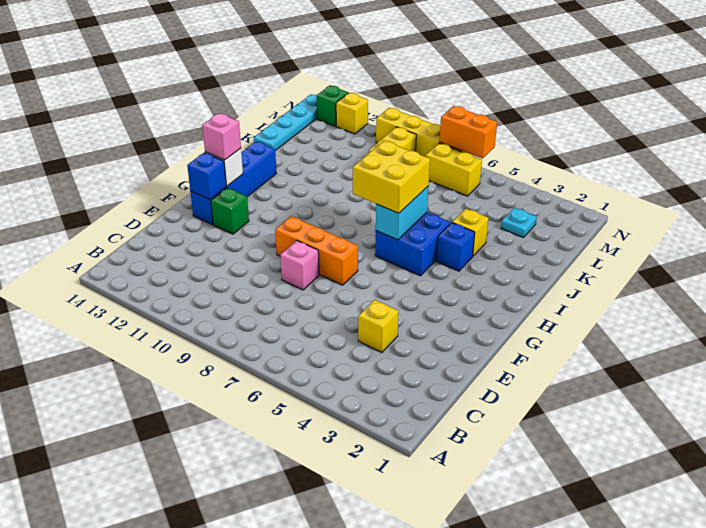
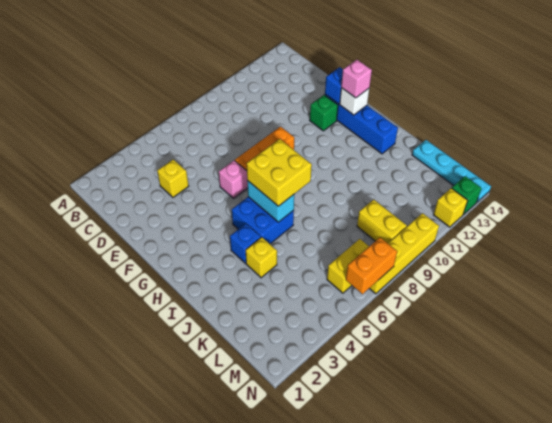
pink 1x1 brick [280,240,319,290] -> pink 1x1 brick moved to [219,161,248,198]
cyan 1x1 plate [501,208,537,238] -> none

